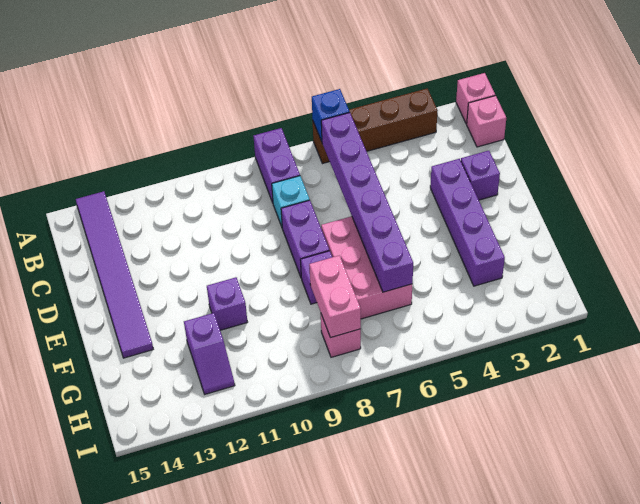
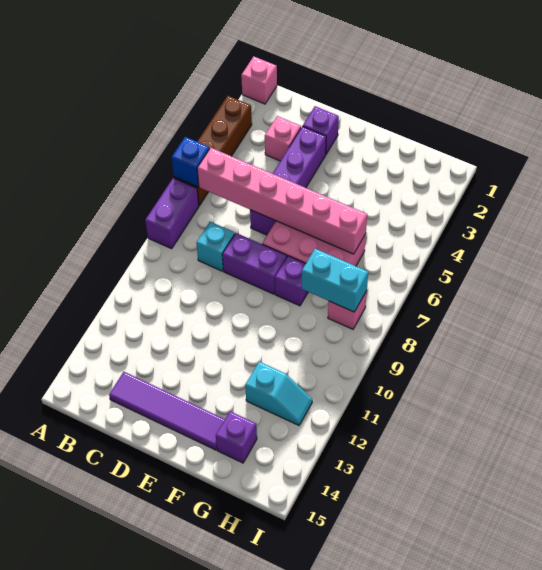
purple 1x2 brick [253,128,300,203] -> purple 1x2 brick turned to [145,178,199,249]
purple 1x6 tile [76,191,153,358] -> purple 1x4 tile [109,372,225,450]
pink 1x1 brick [467,96,506,147] -> pink 1x1 brick moved to [265,116,301,161]
purple 1x6 brick [321,113,413,292] -> pink 1x6 brick [197,148,367,254]
purple 1x4 brick [430,159,505,286] -> purple 1x4 brick turned to [250,126,326,235]
purple 1x1 brick [207,277,247,330] -> purple 1x1 brick moved to [216,411,257,463]
pink 1x2 brick [309,255,361,338] -> cyan 1x2 brick [302,249,368,312]
purple 1x2 slope [184,313,235,394] -> cyan 1x2 slope [245,361,312,425]

